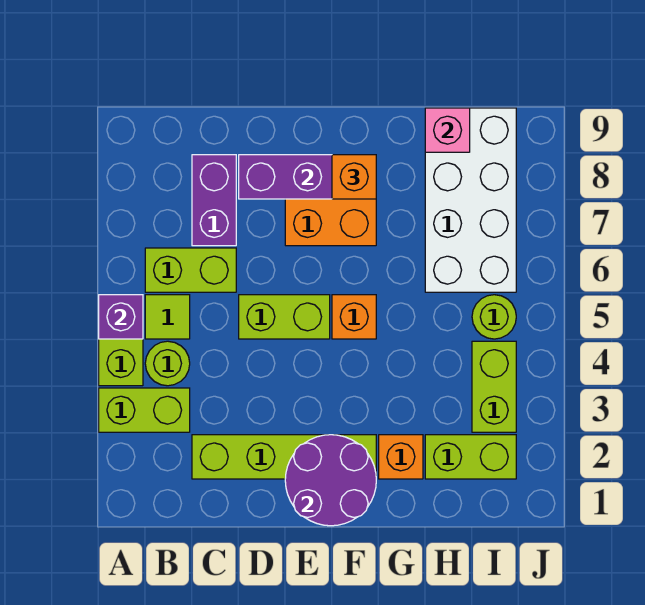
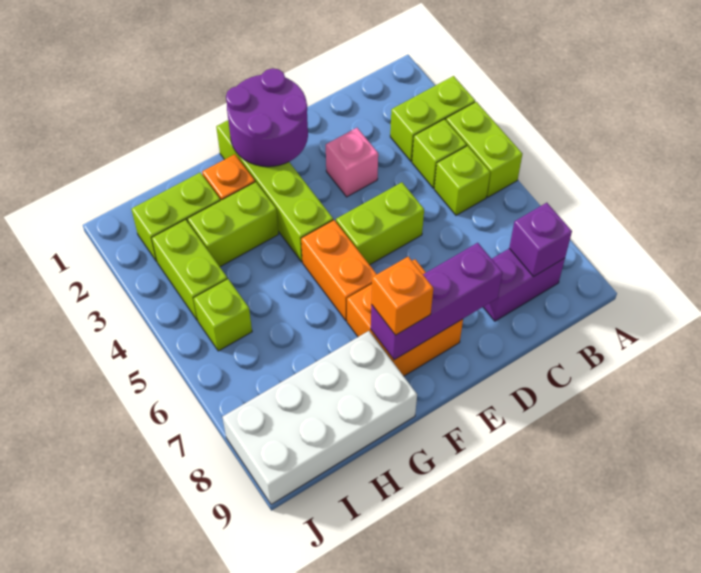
purple 1x1 brick [99,295,143,339] -> purple 1x1 brick moved to [509,203,572,277]
lime 1x1 round brick [145,341,190,386] -> lime 1x1 brick [412,119,467,188]
lime 1x1 tile [145,295,190,339] -> lime 1x1 brick [434,146,490,215]
lime 1x2 brick [145,248,236,292] -> lime 1x2 brick moved to [187,182,279,267]
lime 1x4 brick [192,435,376,479] -> lime 1x4 brick turned to [216,120,333,262]
purple 1x2 brick [192,155,236,246] -> purple 1x2 brick turned to [483,249,565,321]
orange 1x1 brick [332,295,376,339] -> orange 1x2 brick [301,220,377,321]
white 2x4 brick [425,108,516,292] -> white 2x4 brick turned to [222,331,417,504]
pink 1x1 brick [425,108,470,152] -> pink 1x1 brick moved to [326,128,378,197]
lime 1x1 round brick [472,295,516,339] -> lime 1x1 brick [194,279,252,351]

